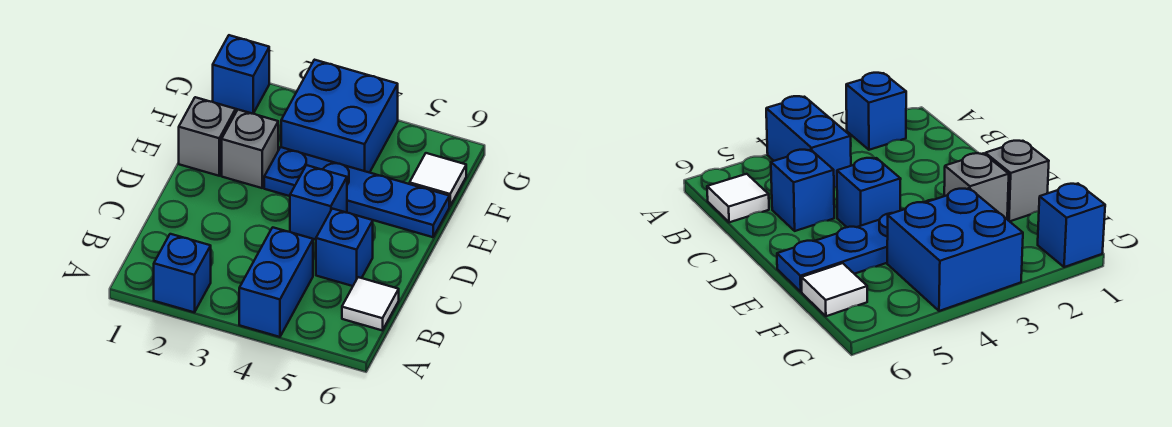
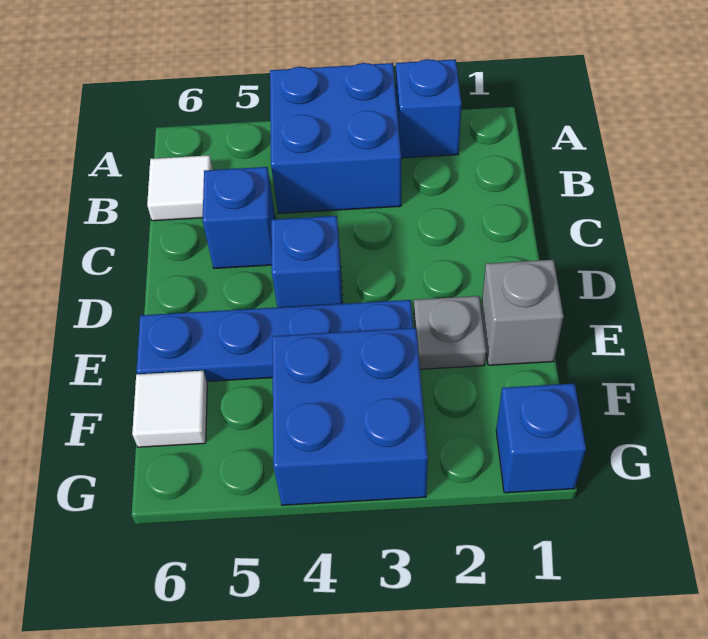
blue 1x2 brick [239,227,313,337] -> blue 2x2 brick [270,63,401,213]
grey 1x1 brick [222,110,278,188] -> grey 1x1 plate [414,296,486,369]

